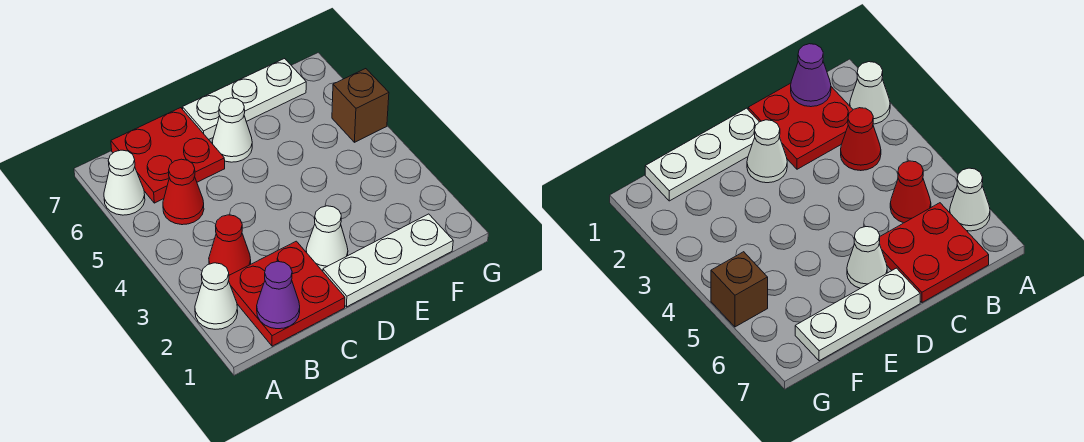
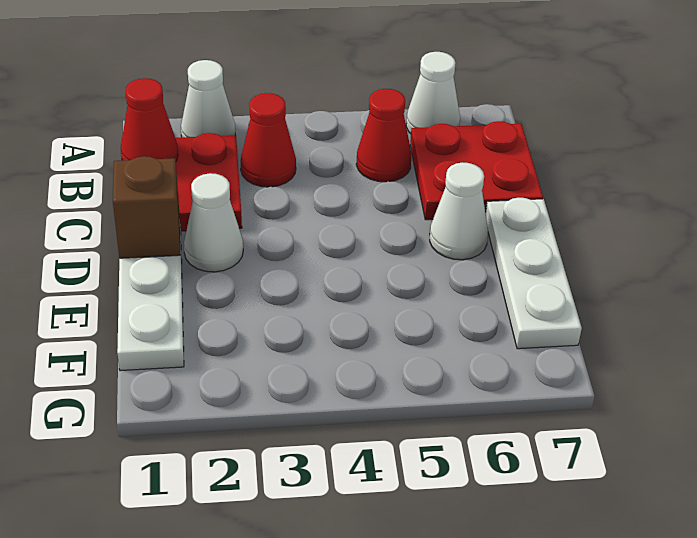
purple 1x1 cone [257,261,300,329] -> red 1x1 cone [121,78,178,161]
brown 1x1 brick [332,69,389,142] -> brown 1x1 brick moved to [113,156,180,258]

